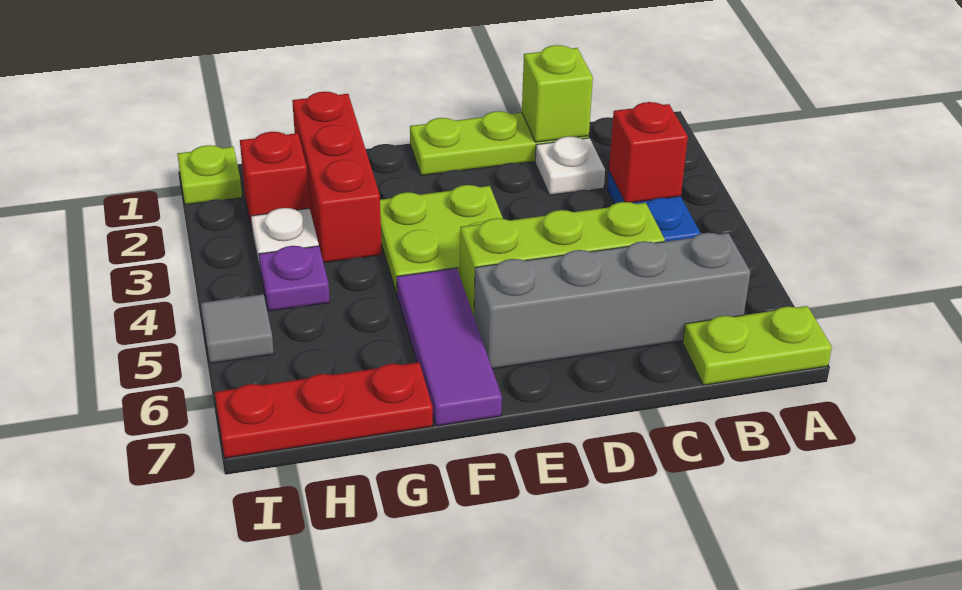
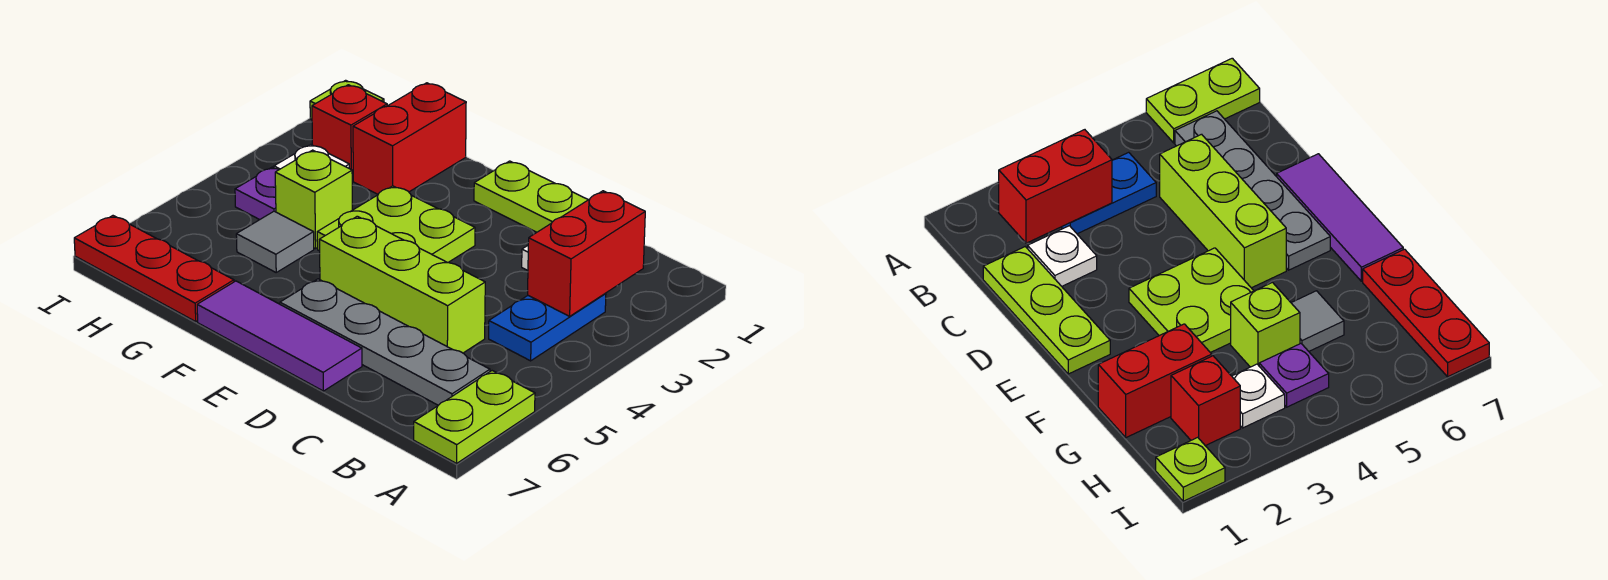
lime 1x2 plate [683,306,832,385] -> lime 1x2 plate turned to [414,371,535,463]
red 1x1 brick [609,102,688,203] -> red 1x2 brick [528,191,645,316]
grey 1x4 brick [474,233,750,369] -> grey 1x4 plate [280,279,490,405]
lime 1x1 brick [522,45,593,142] -> lime 1x1 brick moved to [275,150,352,249]
purple 1x3 tile [397,268,502,426] -> purple 1x3 tile turned to [197,281,362,391]
red 1x3 brick [292,92,382,263] -> red 1x2 brick [353,83,466,194]
grey 1x1 tile [201,294,274,363] -> grey 1x1 tile moved to [236,211,314,272]

